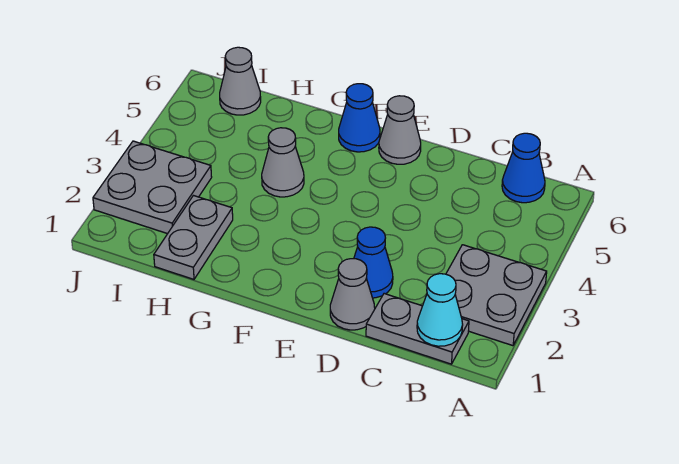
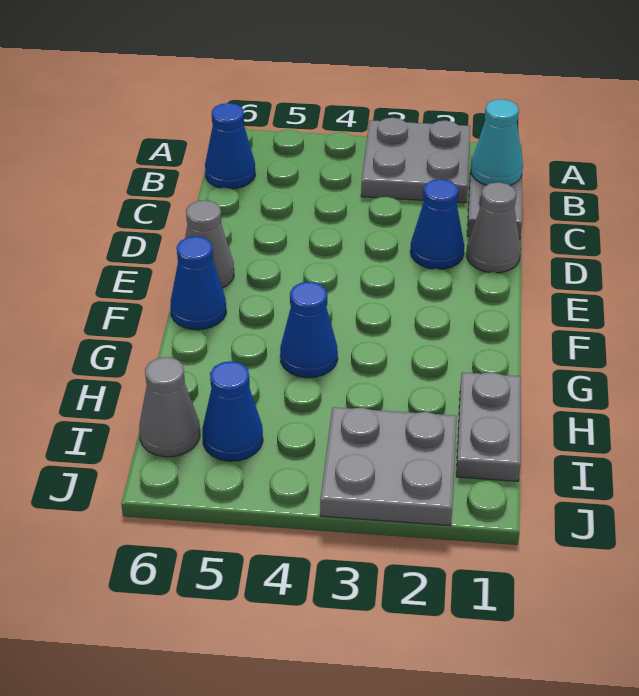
grey 1x1 cone [262,128,304,197] -> blue 1x1 cone [280,282,338,378]
grey 1x2 plate [154,196,233,279] -> grey 1x2 plate turned to [456,372,521,481]
none -> blue 1x1 cone [202,361,263,461]

